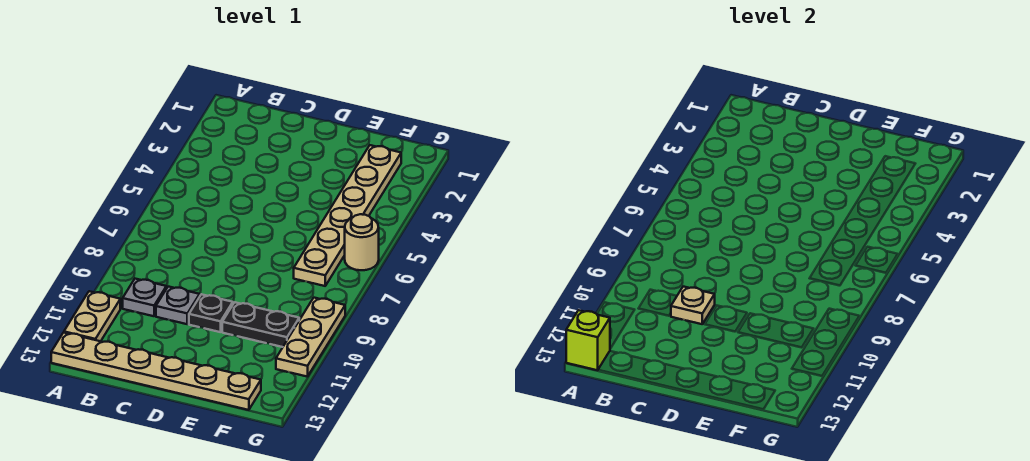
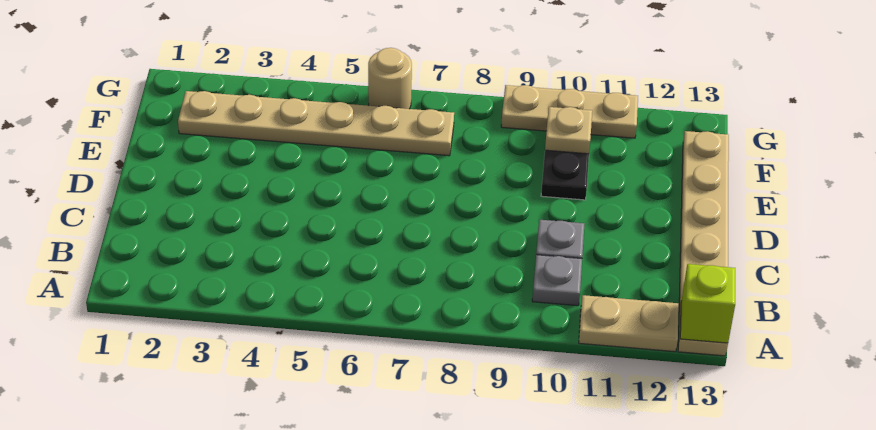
tan 1x1 plate [671,287,715,324] -> tan 1x1 plate moved to [545,107,592,154]
black 1x1 plate [189,294,233,332] -> none

